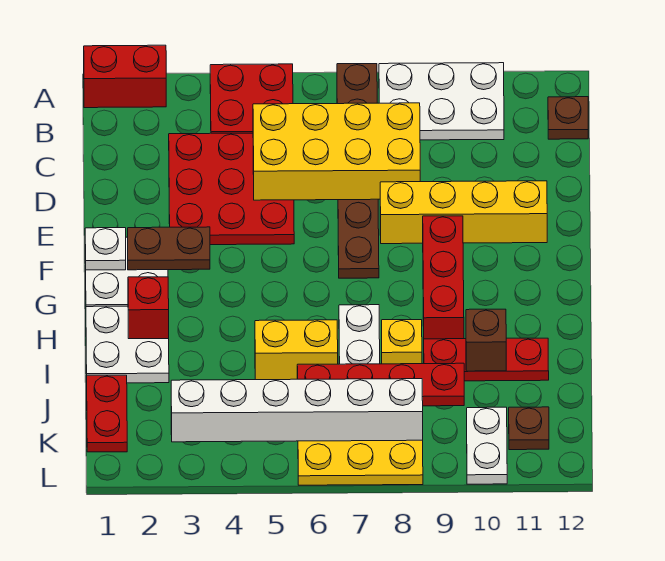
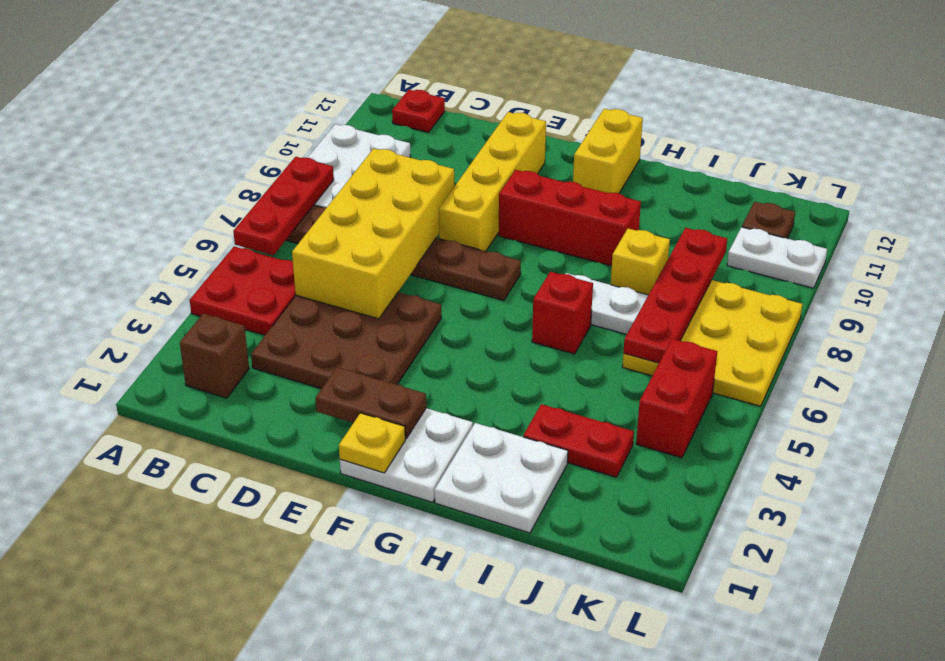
red 1x2 brick [84,45,166,108] -> red 1x2 brick moved to [636,339,717,458]
brown 1x1 plate [548,97,588,139] -> red 1x1 plate [392,90,445,132]
red 3x3 plate [169,133,294,245] -> brown 3x3 plate [251,292,441,389]
white 1x1 plate [85,228,126,270] -> yellow 1x1 plate [339,413,405,473]
brown 1x2 plate [128,227,210,270] -> brown 1x2 plate turned to [315,367,426,439]
red 1x1 brick [128,277,169,339] -> red 1x1 brick moved to [532,272,593,354]
yellow 1x2 brick [255,320,338,380] -> yellow 1x2 brick moved to [573,109,643,193]
red 1x3 plate [424,338,549,381] -> red 1x3 plate moved to [233,157,334,255]
brown 1x1 brick [466,309,506,371] -> brown 1x1 brick moved to [180,314,249,398]
red 1x2 plate [87,375,127,452] -> red 1x2 plate moved to [523,404,634,477]
white 1x6 brick [171,379,423,442] -> none

